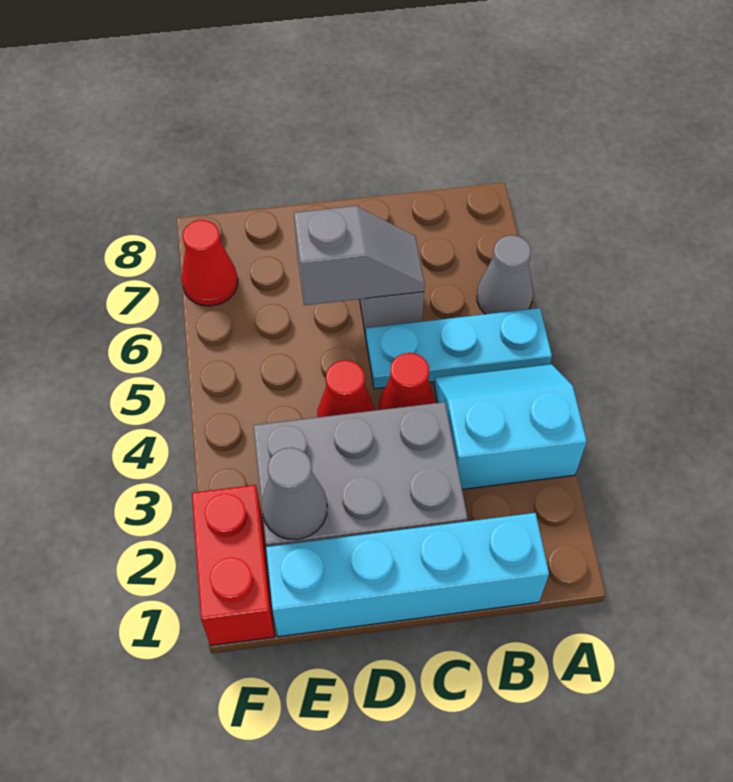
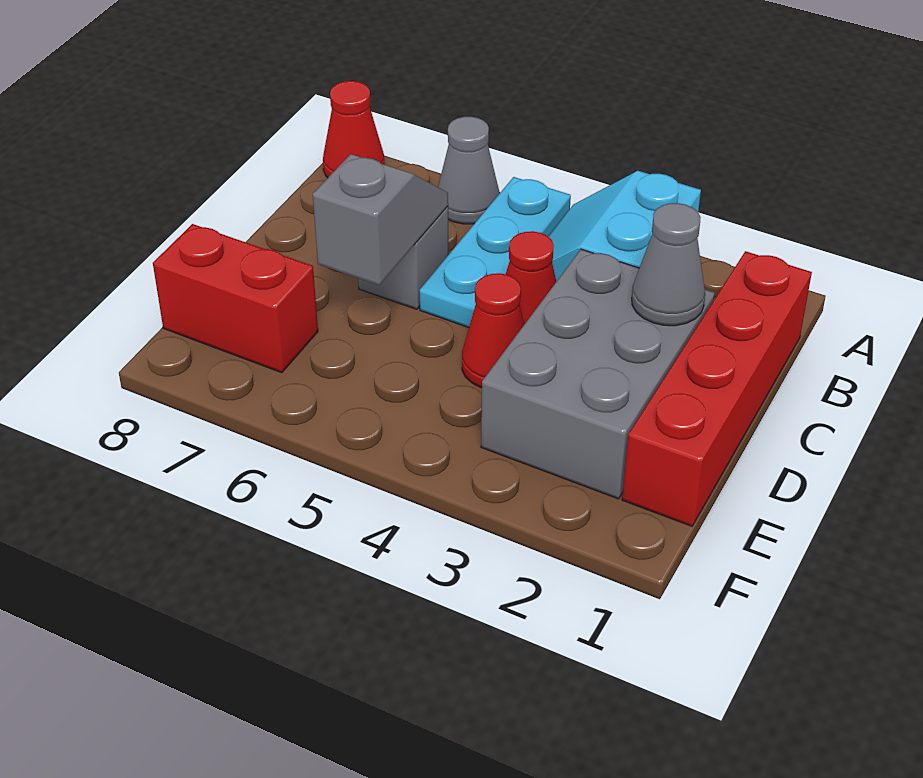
cyan 1x4 brick [266,513,549,637] -> red 1x4 brick [622,251,812,526]
grey 1x1 cone [261,448,327,539] -> grey 1x1 cone moved to [632,203,705,326]
red 1x2 brick [192,485,274,646] -> red 1x2 brick moved to [153,224,318,373]
red 1x1 cone [182,220,238,306] -> red 1x1 cone moved to [323,81,384,178]

